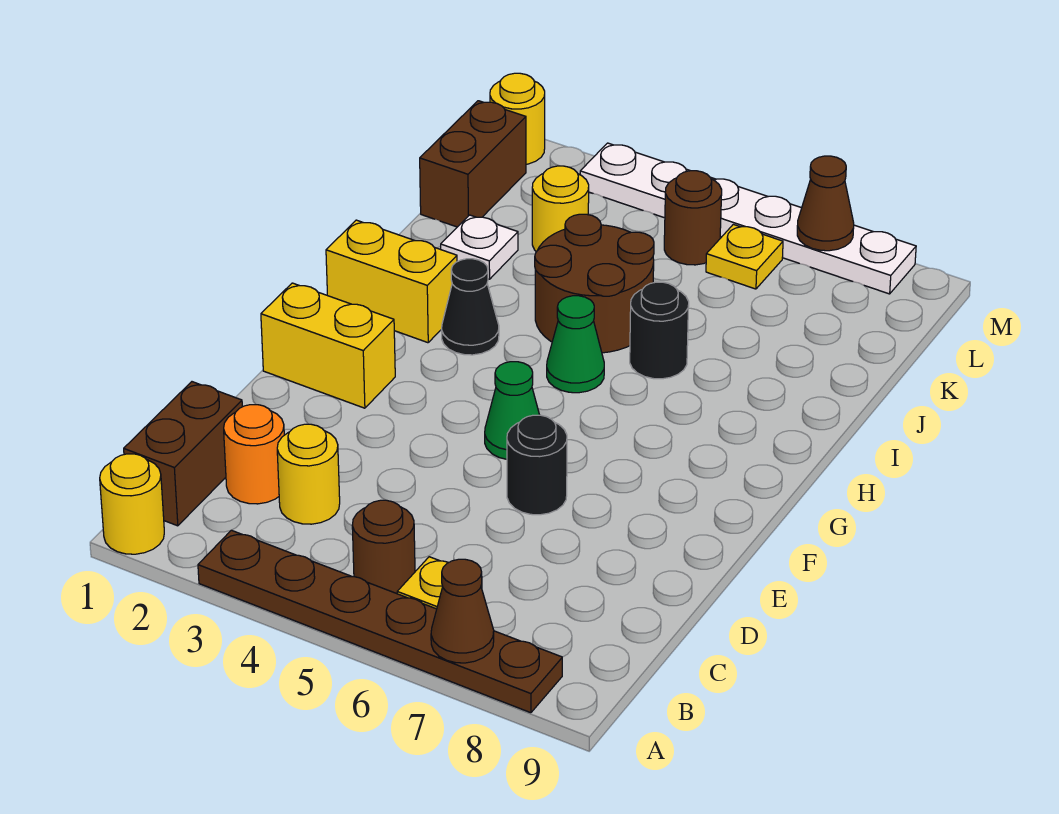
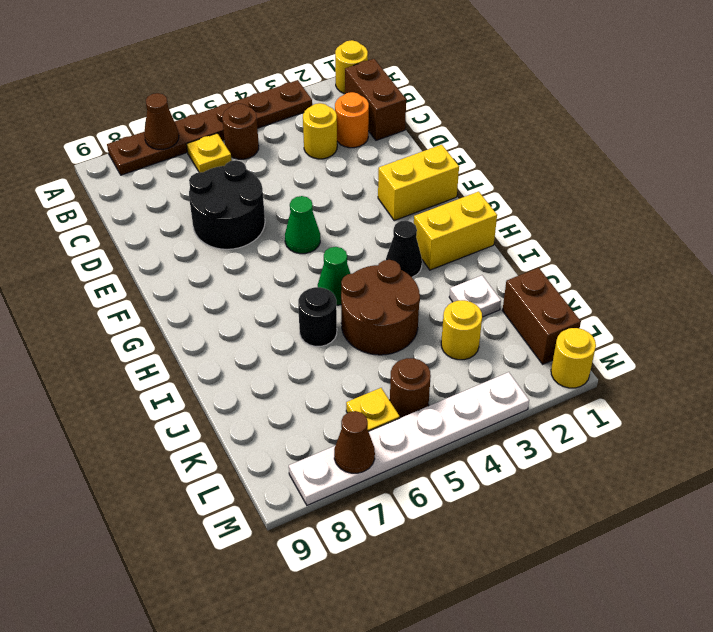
black 1x1 round brick [507,415,567,515] -> black 2x2 round brick [189,160,265,249]

